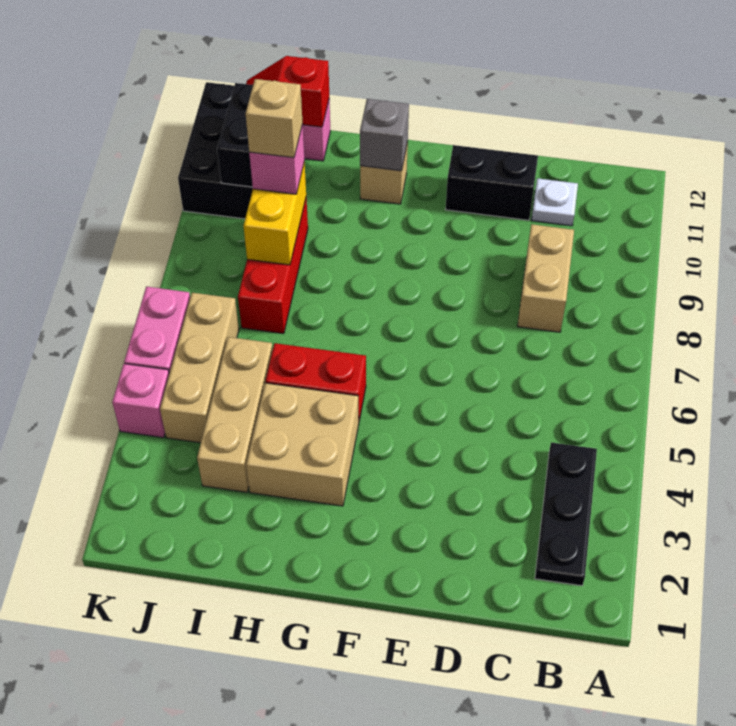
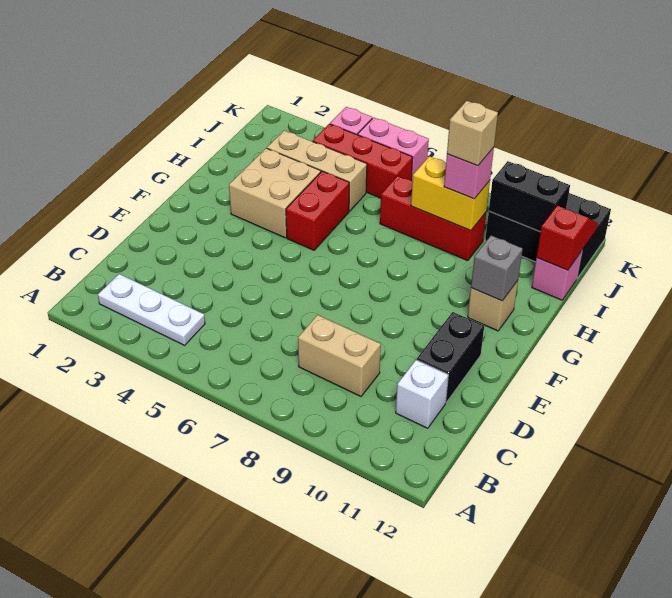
black 1x3 plate [535,442,597,586] -> white 1x3 plate [98,274,205,345]
white 1x1 plate [532,178,578,226] -> white 1x1 brick [396,360,448,428]
tan 1x3 brick [160,293,239,443] -> red 1x3 brick [313,124,413,198]

